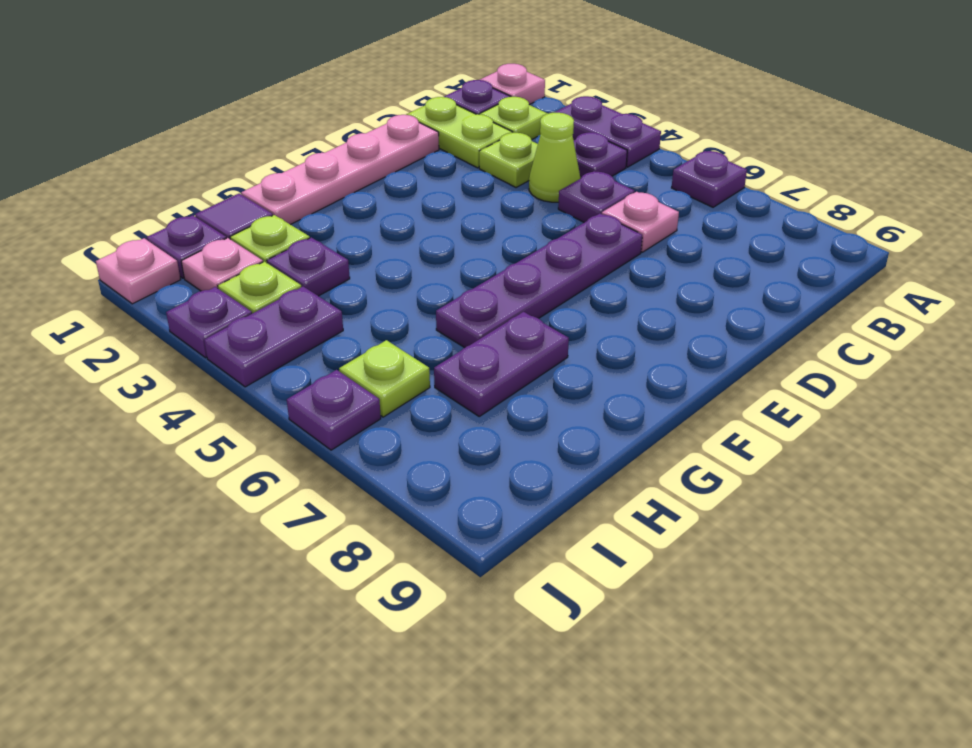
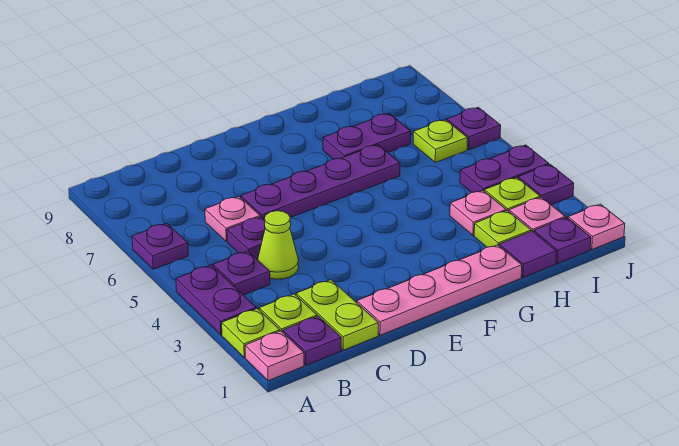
lime 1x1 plate [479,133,538,188] -> lime 1x1 plate moved to [222,309,280,357]
purple 1x1 plate [267,237,350,296] -> pink 1x1 plate [450,190,506,235]

